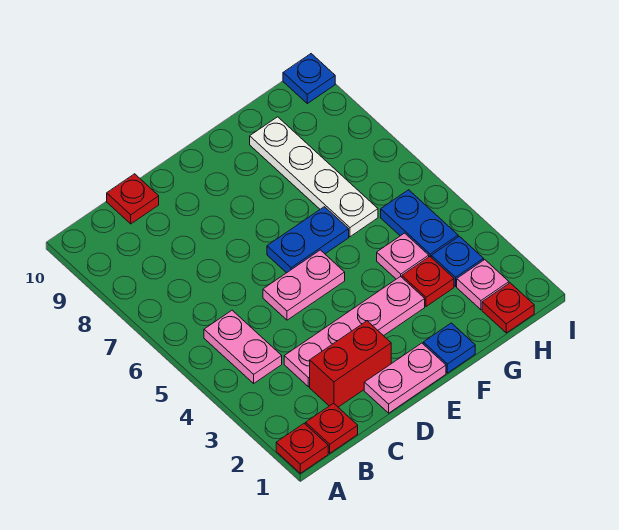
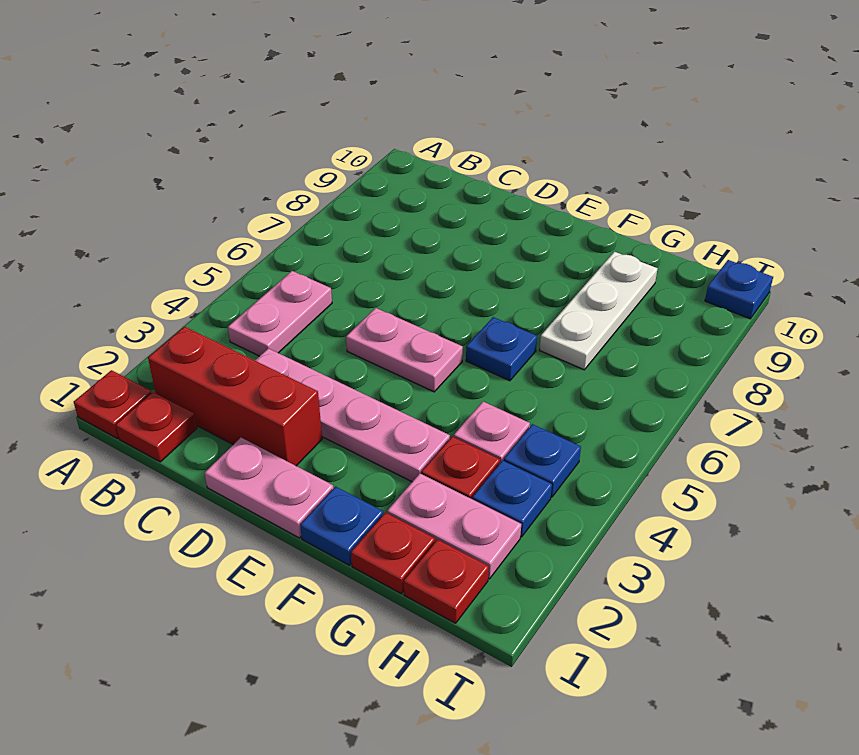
red 1x2 brick [310,321,391,407] -> red 1x3 brick [148,327,322,466]
red 1x1 plate [107,174,159,224] -> red 1x1 plate moved to [351,513,435,594]
blue 1x2 plate [267,207,349,273] -> blue 1x1 plate [466,317,537,381]
white 1x4 plate [250,117,378,237] -> white 1x3 plate [540,252,657,370]
pink 1x1 plate [457,260,509,310] -> pink 1x2 plate [387,474,521,579]
blue 1x2 plate [381,190,458,257] -> blue 1x1 plate [504,424,581,497]

